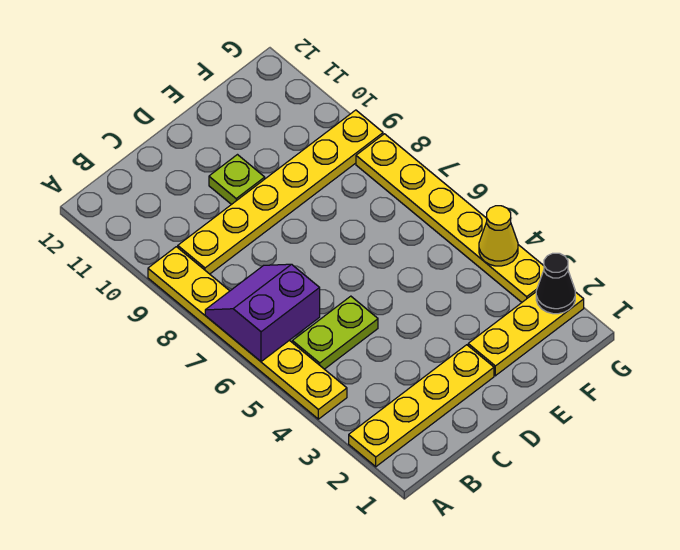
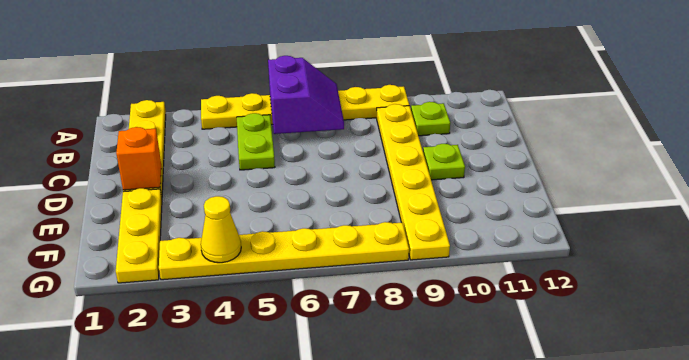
none -> lime 1x1 plate [411,102,450,136]
none -> orange 1x1 brick [116,127,161,190]
black 1x1 cone [536,253,575,314] -> none

